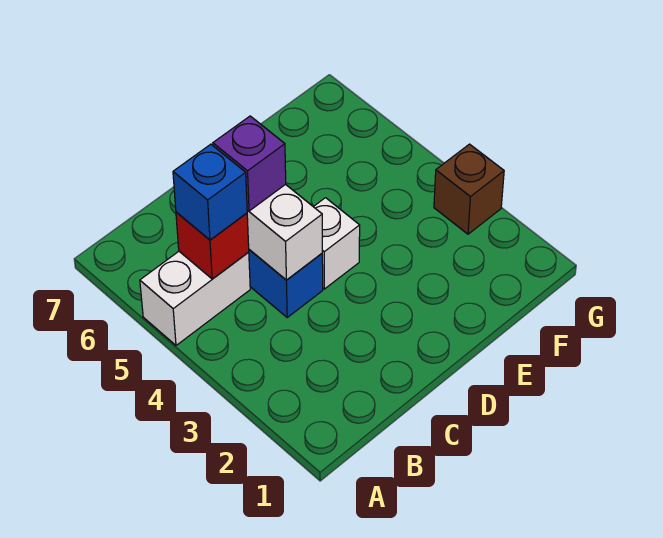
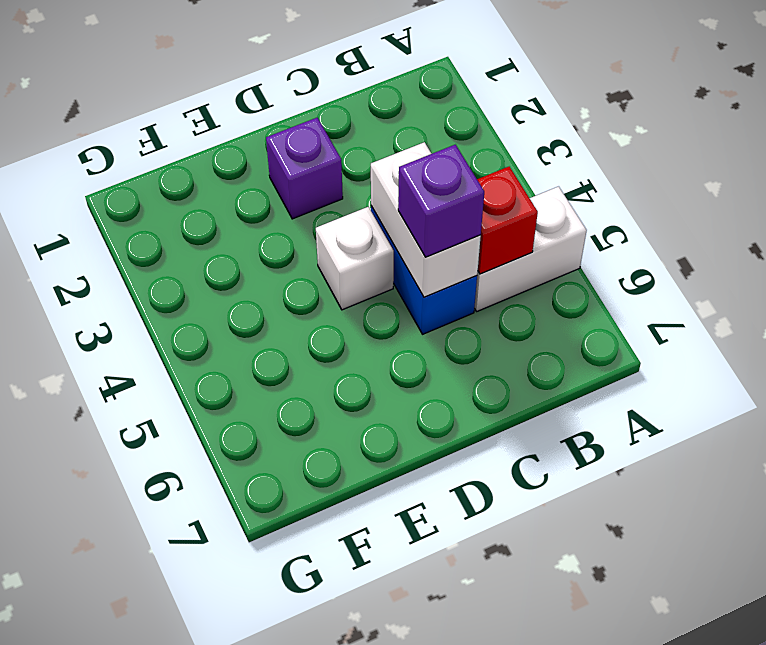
blue 1x1 brick [173,144,247,240] -> none
none -> purple 1x1 brick [266,117,343,219]
brown 1x1 brick [434,144,504,234] -> none

